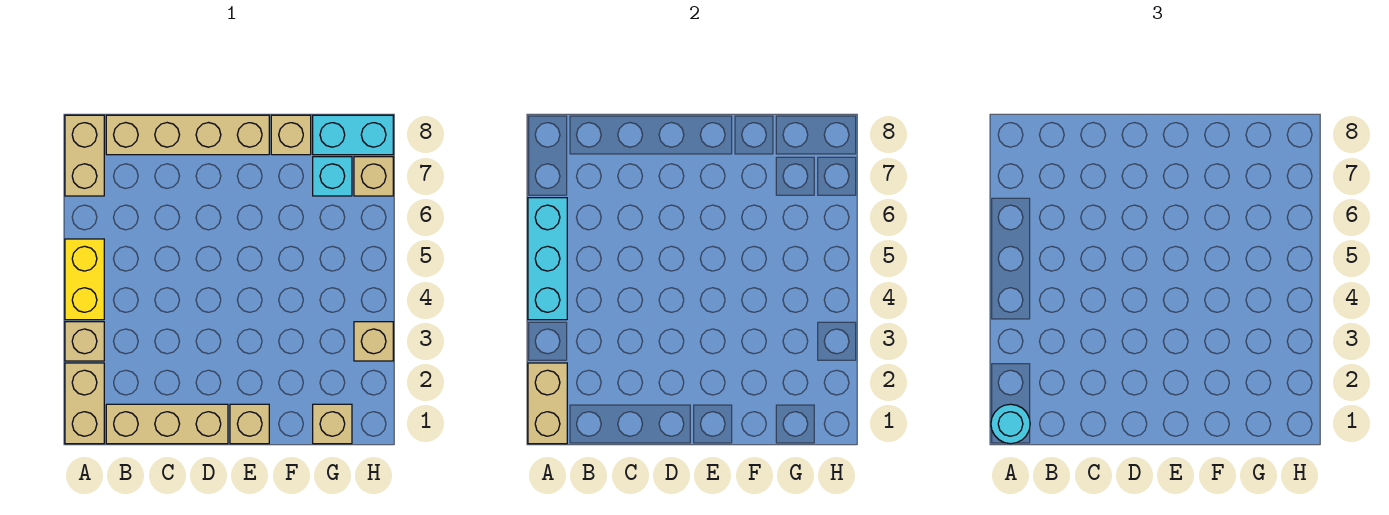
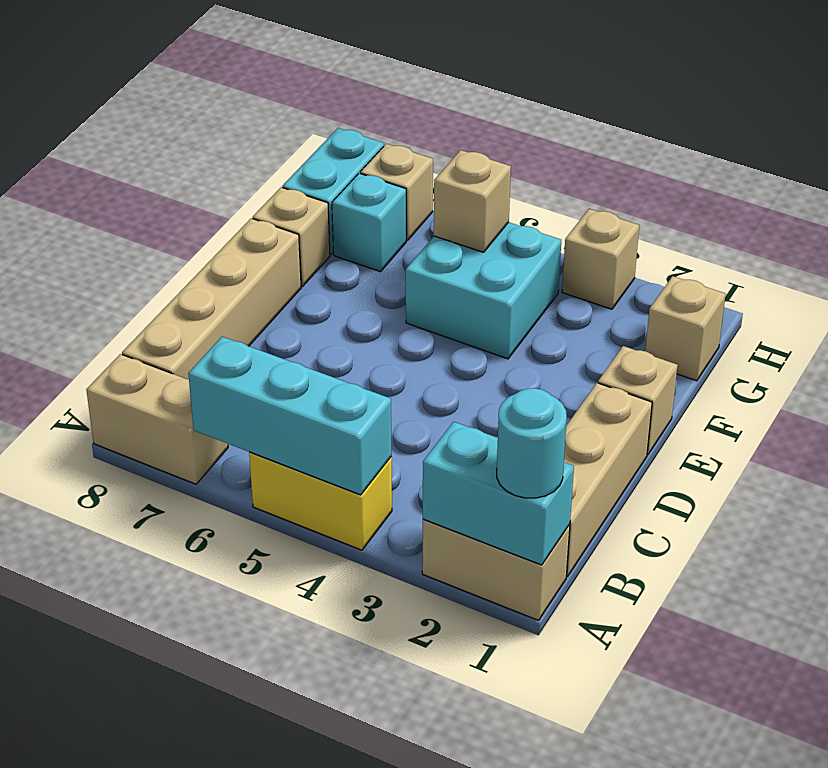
tan 1x2 brick [528,363,567,444] -> cyan 1x2 brick [423,422,574,565]
tan 1x1 brick [65,322,104,361] -> tan 1x1 brick moved to [434,150,511,252]
none -> cyan 2x2 brick [406,222,561,359]

